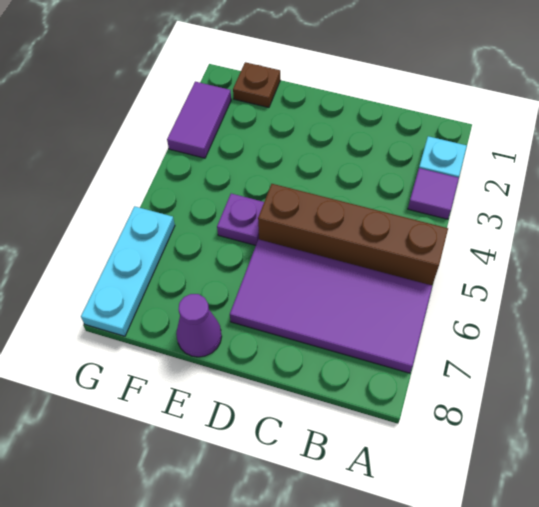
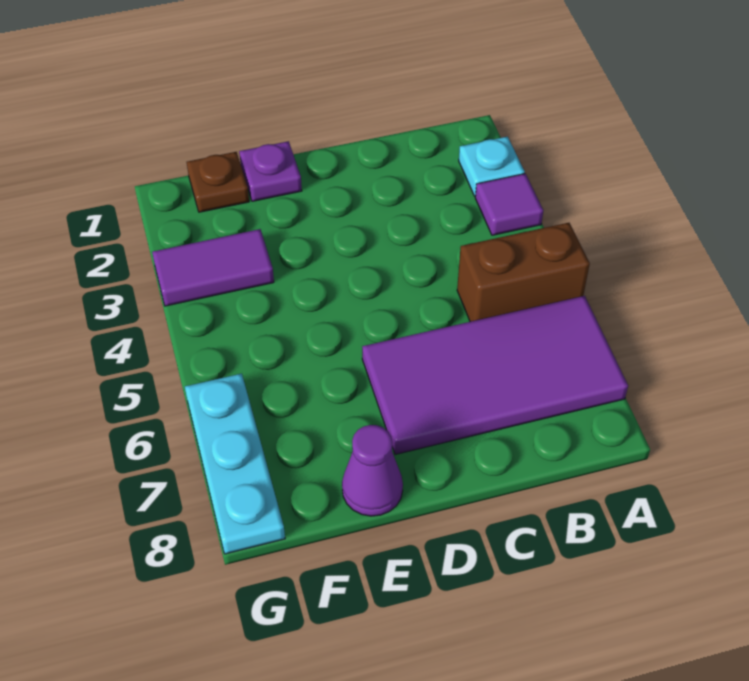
brown 1x4 brick [258,184,448,285] -> brown 1x2 brick [457,223,590,322]
purple 1x1 plate [217,193,264,245] -> purple 1x1 plate moved to [239,141,302,201]
purple 1x2 tile [167,82,231,158] -> purple 1x2 tile turned to [152,229,274,306]

